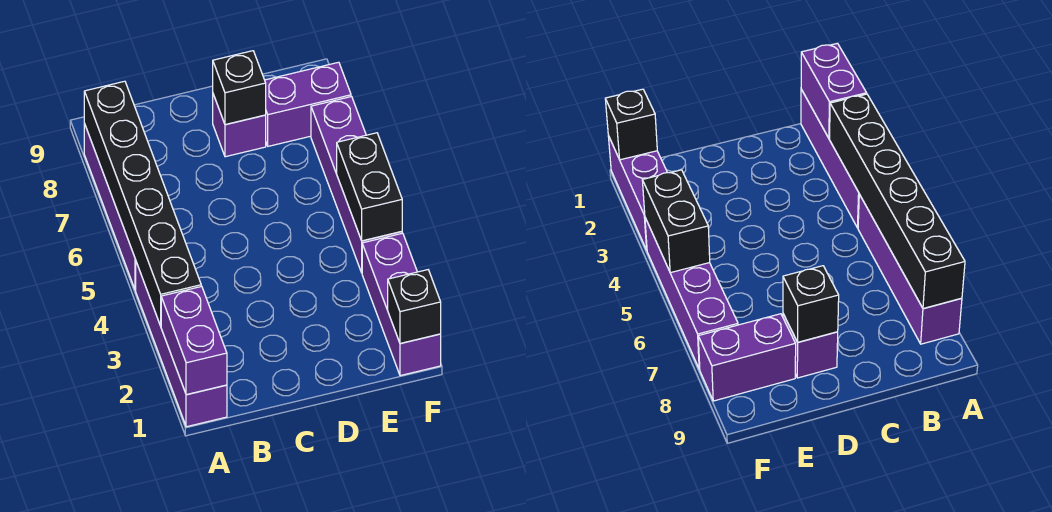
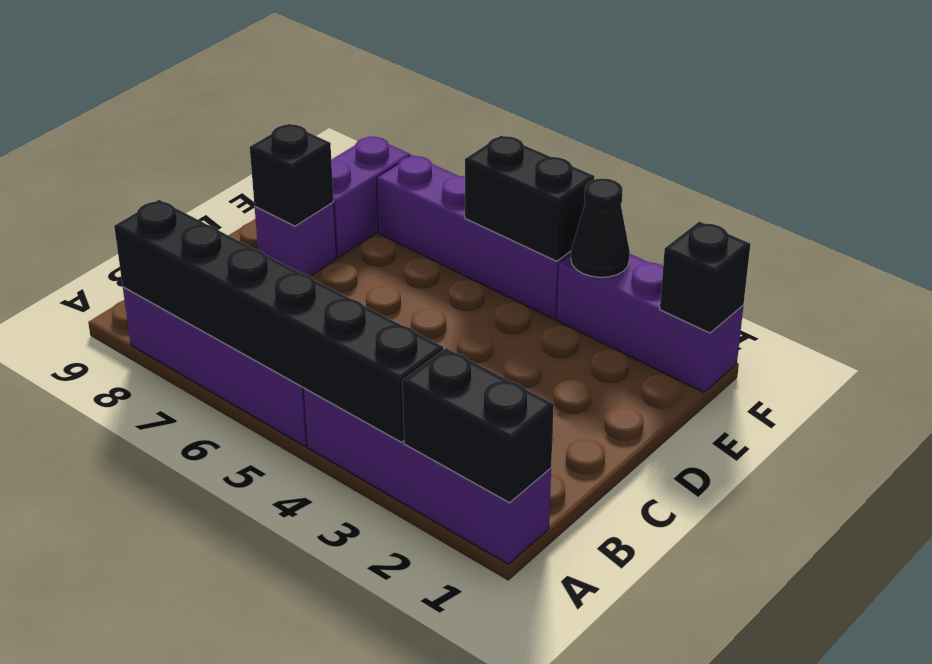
purple 1x2 brick [161,286,227,395] -> black 1x2 brick [402,348,554,503]
none -> black 1x1 cone [571,178,630,277]

